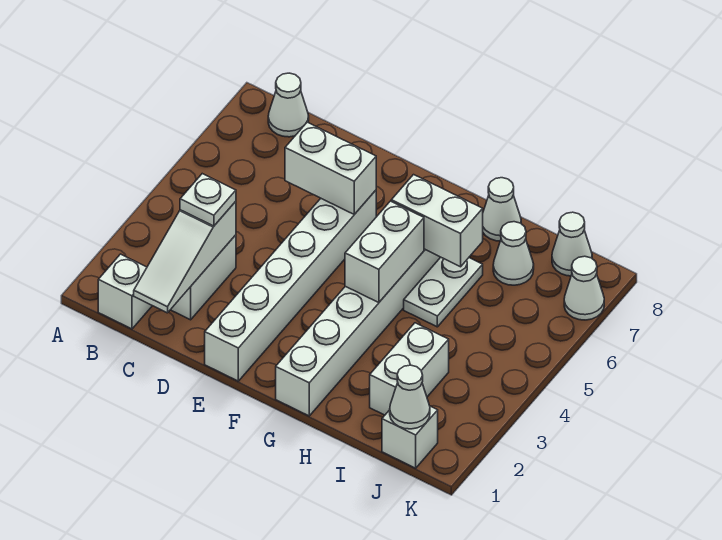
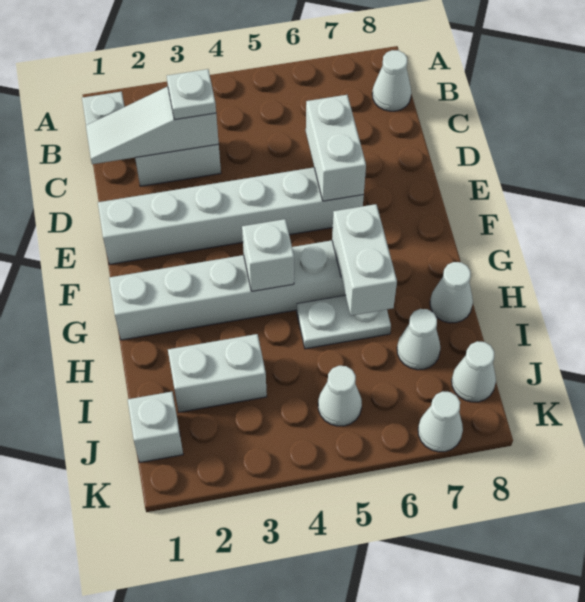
white 1x2 brick [345,201,424,303] -> white 1x1 brick [242,219,294,291]
white 1x1 cone [390,365,430,429] -> white 1x1 cone moved to [318,366,362,426]

